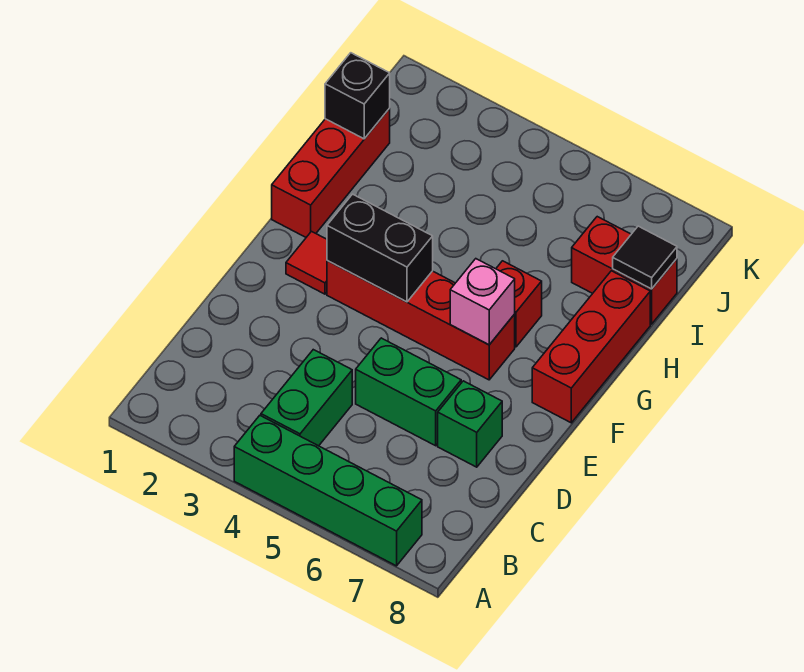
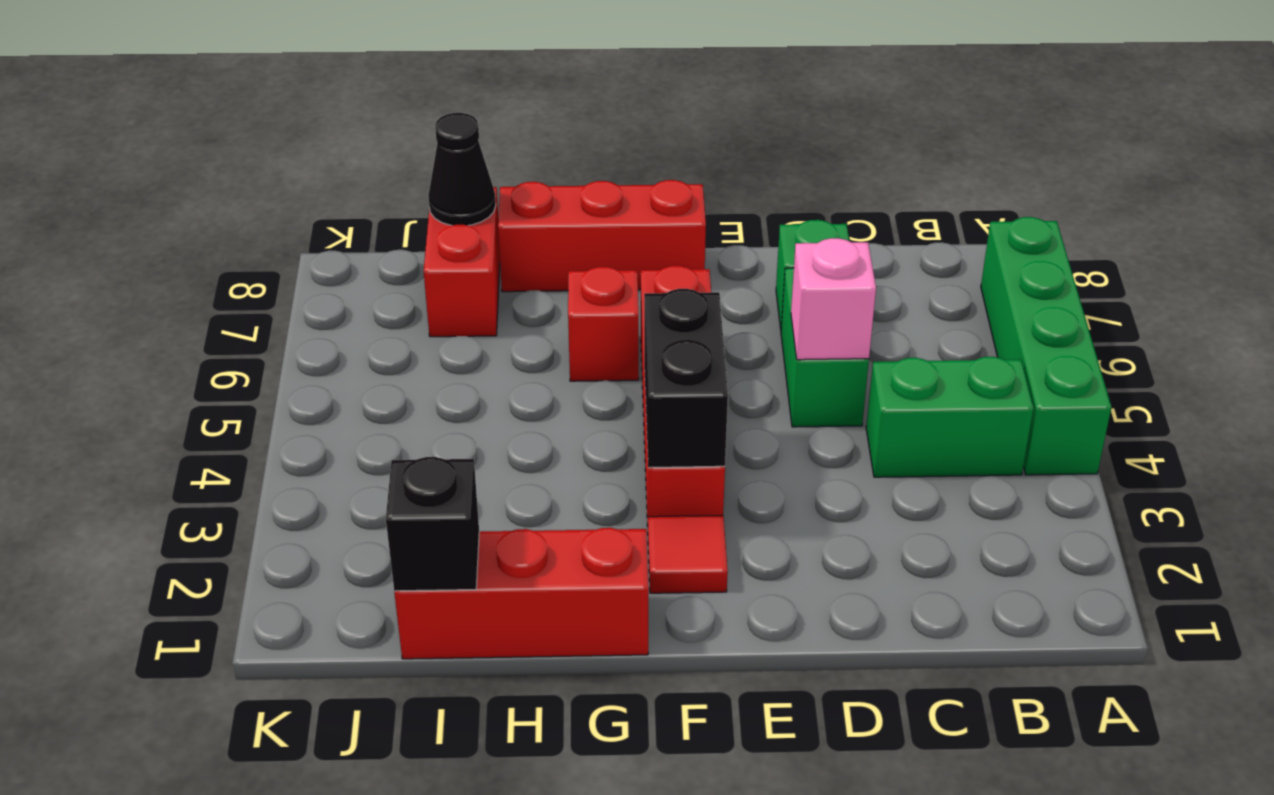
pink 1x1 brick [450,259,515,345] -> pink 1x1 brick moved to [791,238,876,360]
black 1x1 tile [613,226,677,289] -> black 1x1 cone [428,113,496,225]

